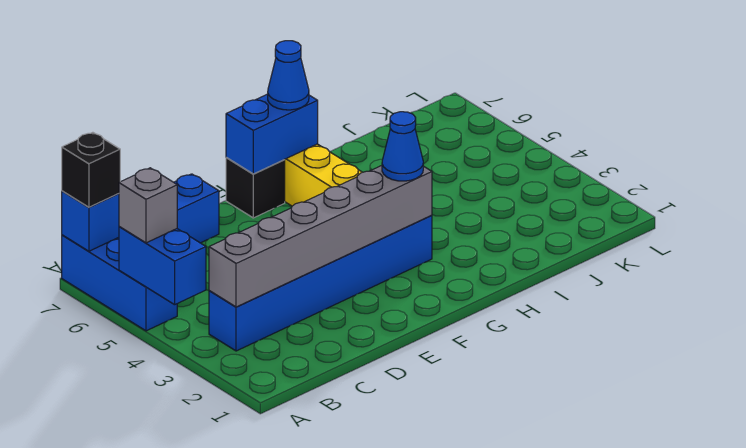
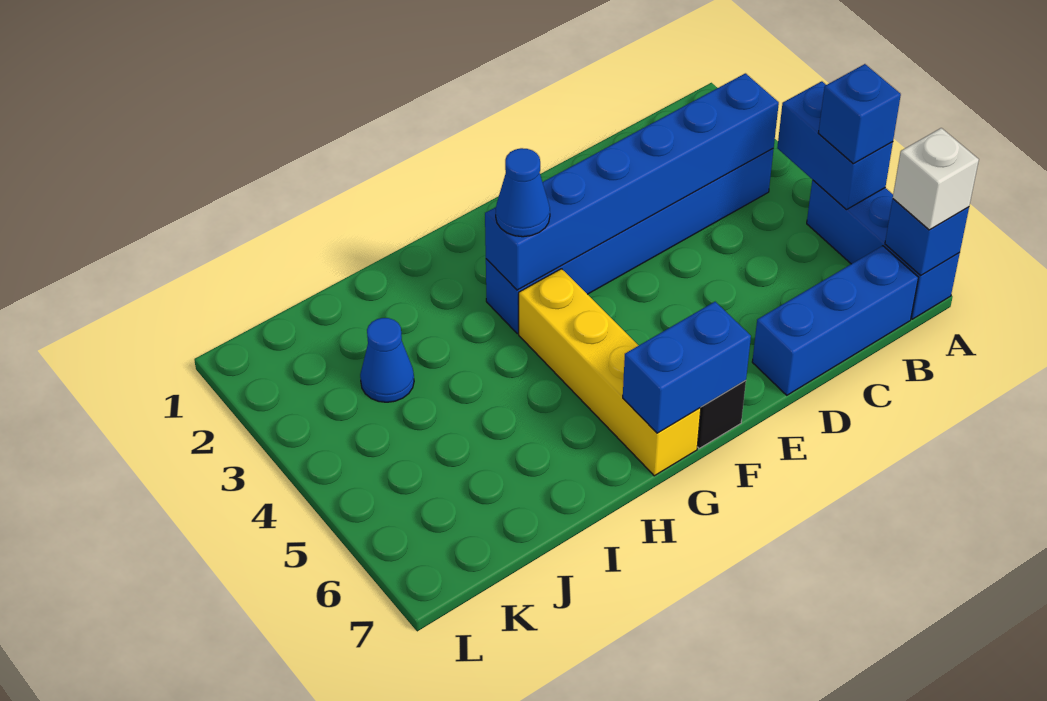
grey 1x1 brick [119,168,177,243] -> blue 1x1 brick [818,64,901,164]
black 1x1 brick [62,132,120,207] -> white 1x1 brick [893,128,979,230]
grey 1x6 brick [209,166,432,307] -> blue 1x6 brick [485,73,779,290]
blue 1x1 cone [268,41,309,110] -> blue 1x1 cone moved to [360,318,414,402]

